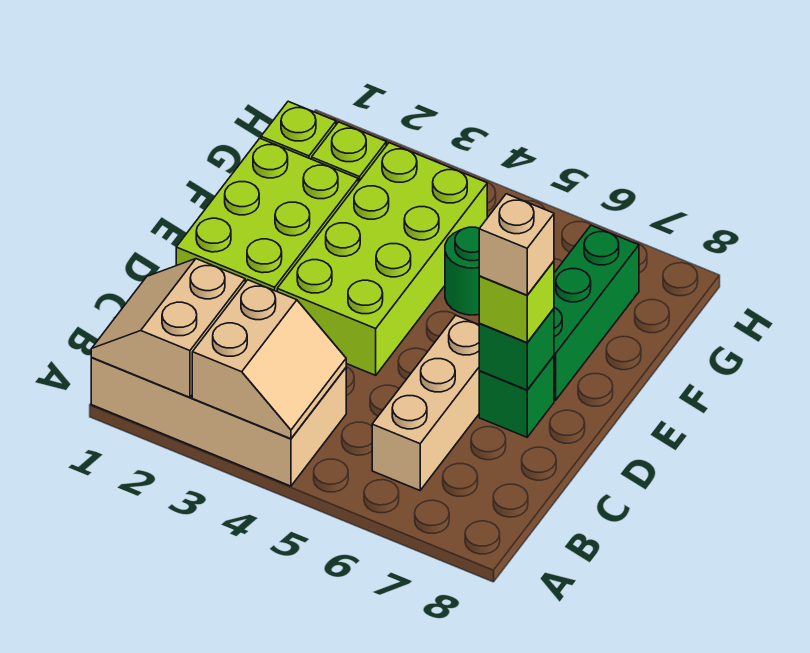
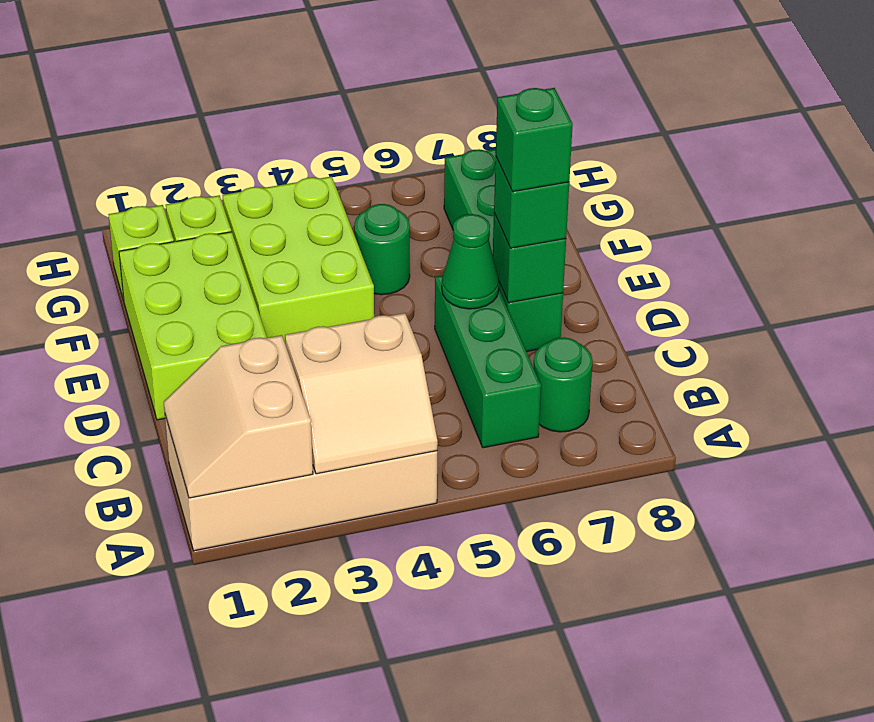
tan 2x2 slope [192,280,346,439] -> tan 2x2 slope turned to [285,313,438,474]
tan 1x3 brick [372,315,479,490] -> green 1x3 brick [435,275,541,448]
none -> green 1x1 round brick [533,337,593,432]
lime 2x4 brick [277,143,487,375] -> lime 2x3 brick [223,176,374,345]
none -> green 1x1 cone [442,214,499,309]
lime 1x1 brick [479,261,554,342] -> green 1x1 brick [494,157,569,248]
tan 1x1 brick [479,194,554,295] -> green 1x1 brick [496,88,573,192]

